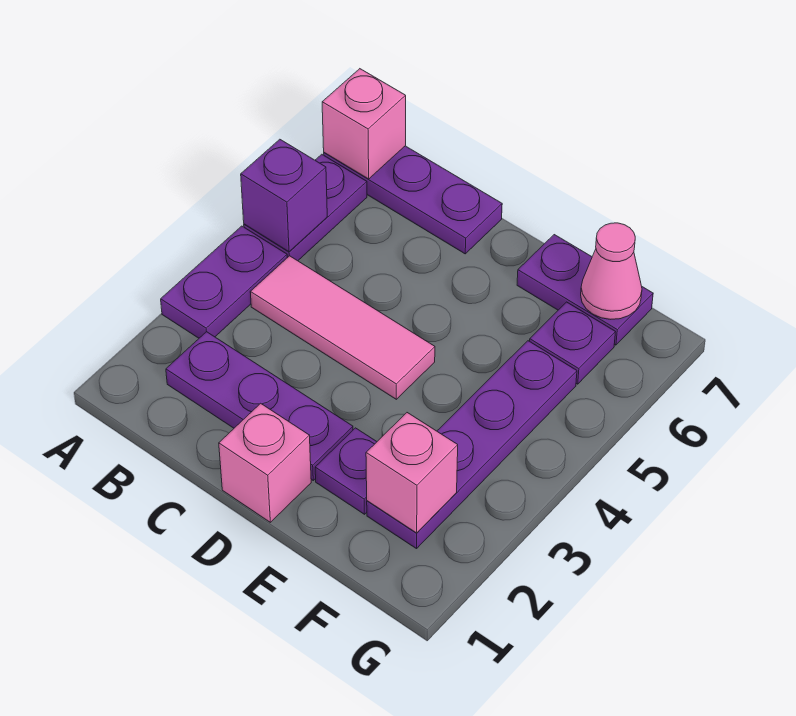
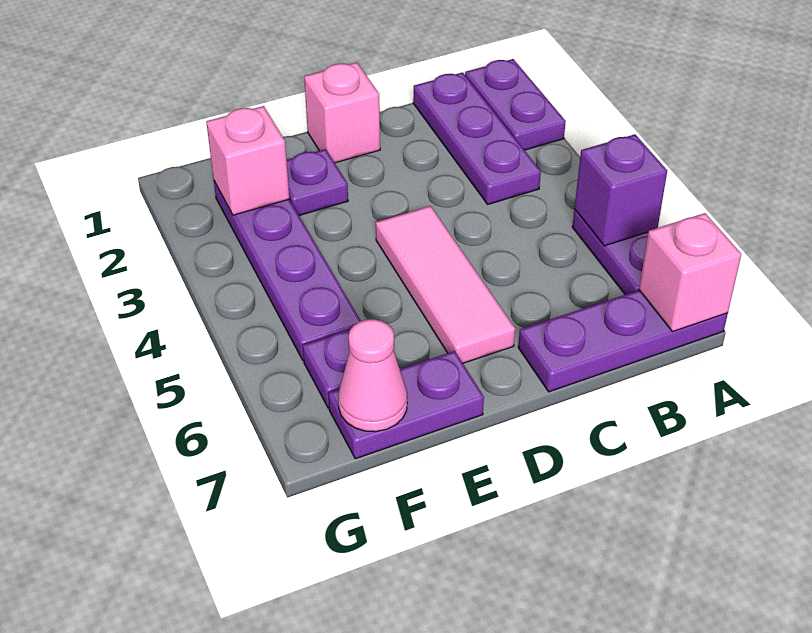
purple 1x2 plate [161,226,287,338] -> purple 1x2 plate moved to [465,59,566,150]
purple 1x3 plate [166,332,353,480] -> purple 1x3 plate turned to [413,73,541,204]
pink 1x3 tile [250,256,435,399] -> pink 1x3 tile turned to [376,206,515,363]

